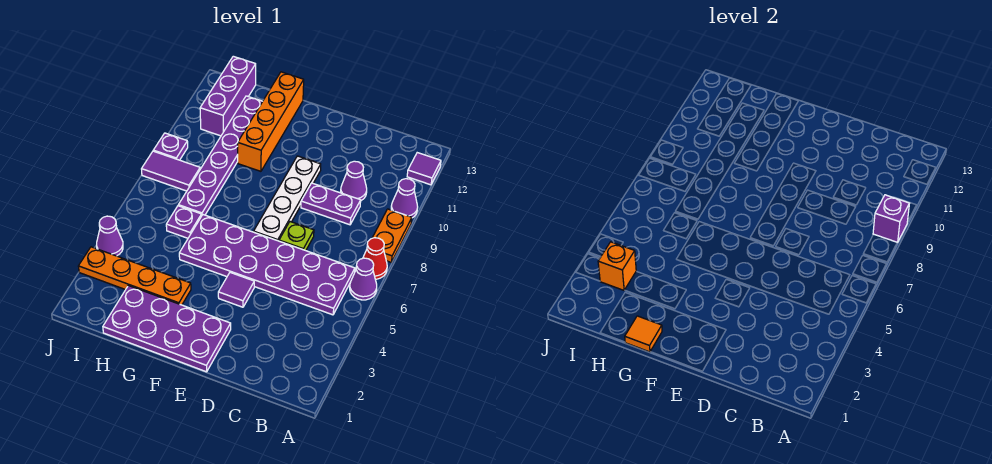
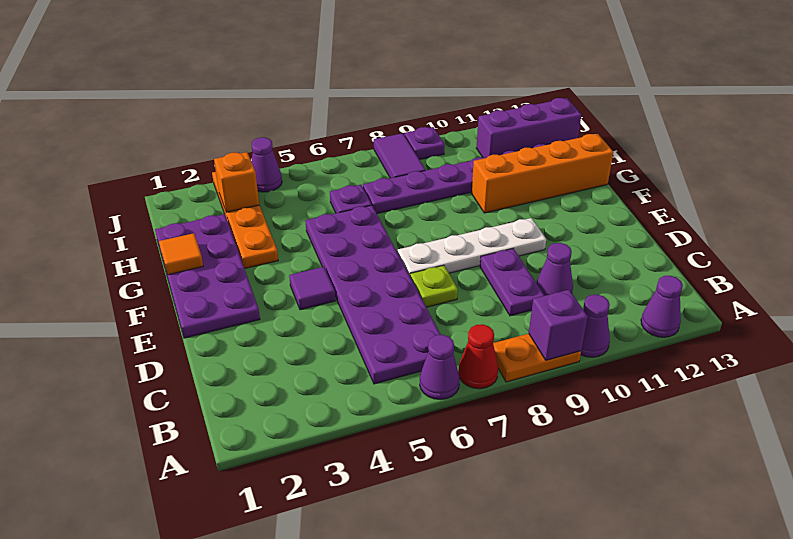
purple 1x1 tile [407,153,441,185] -> purple 1x1 cone [641,276,683,337]

